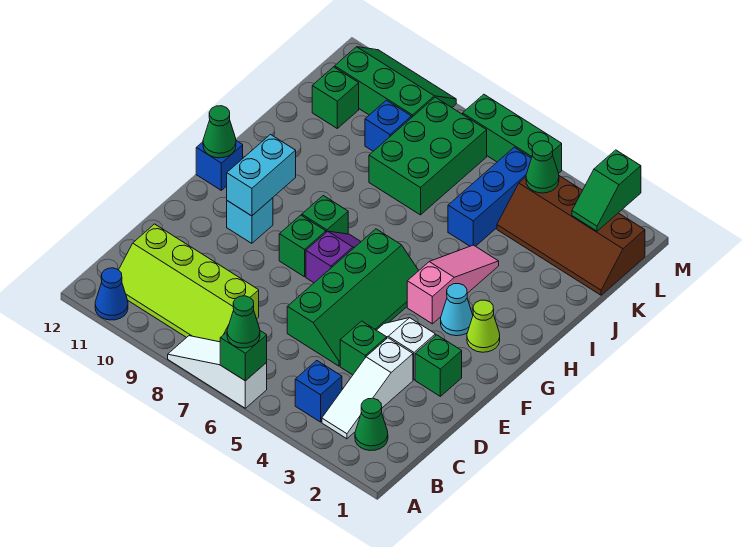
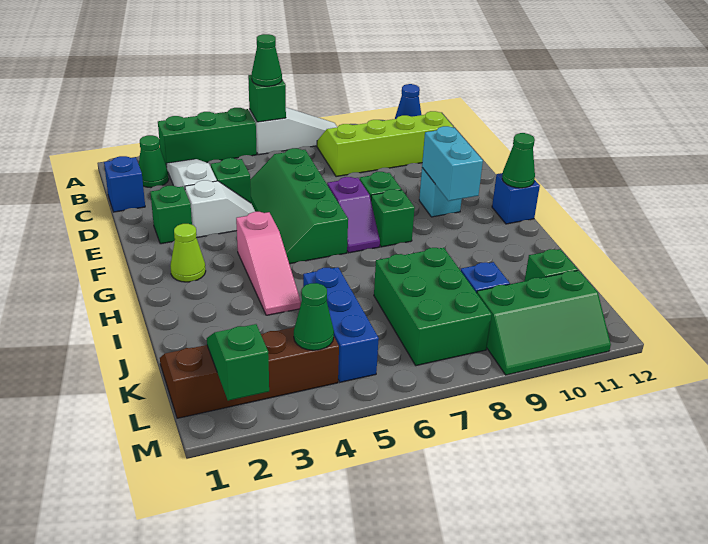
blue 1x1 brick [295,361,342,422] -> blue 1x1 brick moved to [104,156,145,212]
cyan 1x1 cone [441,284,473,336] -> none
green 1x3 brick [463,94,562,173] -> green 1x3 brick moved to [158,108,257,167]

